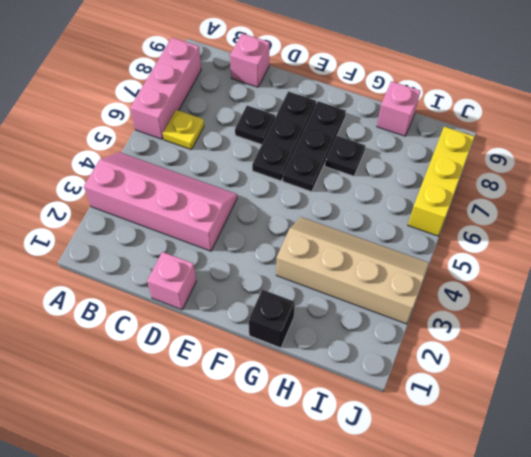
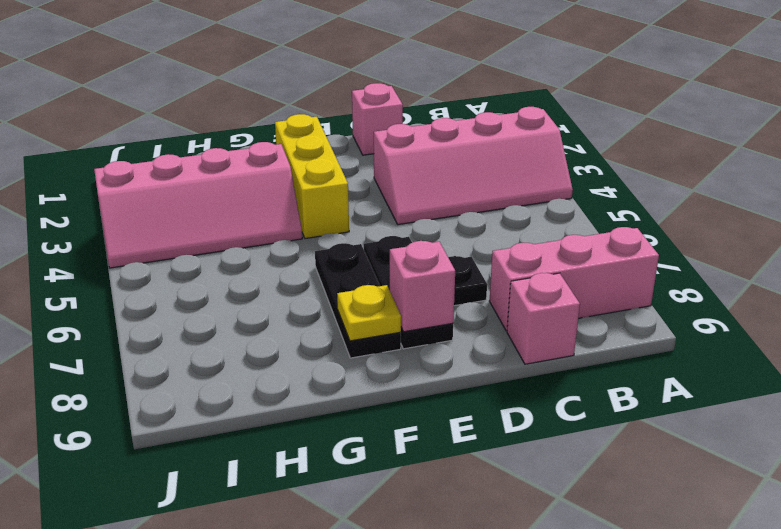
pink 1x3 brick [130,38,201,139] -> pink 1x3 brick turned to [490,227,659,331]
yellow 1x1 plate [163,110,204,150] -> yellow 1x1 plate moved to [337,285,401,341]
black 1x1 brick [249,290,295,348] -> none
tan 2x4 slope [276,217,429,324] -> pink 2x4 slope [94,142,302,268]
black 1x1 plate [325,136,365,176] -> none
pink 1x1 brick [377,81,420,136] -> pink 1x1 brick moved to [390,241,455,332]
yellow 1x3 brick [408,127,474,236] -> yellow 1x3 brick moved to [275,114,349,239]

